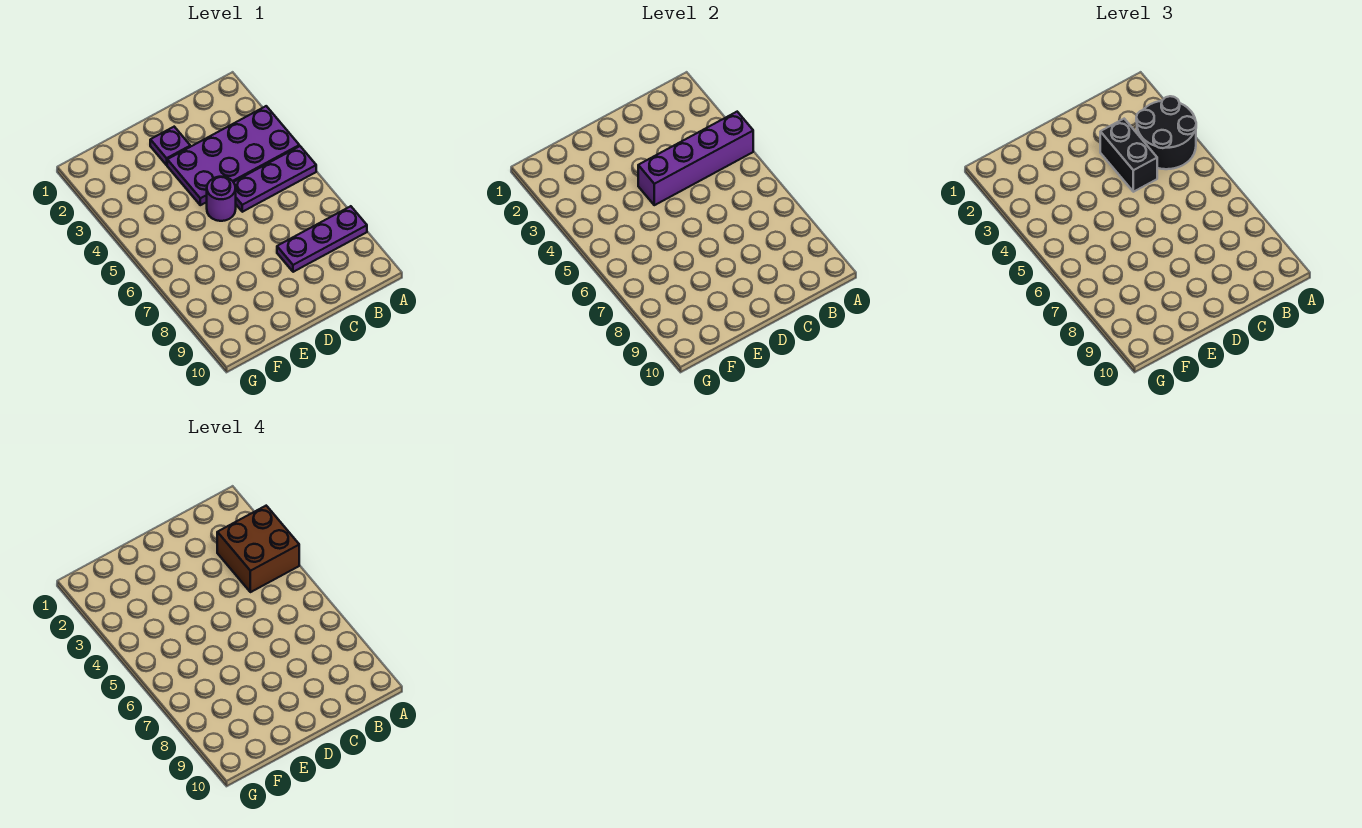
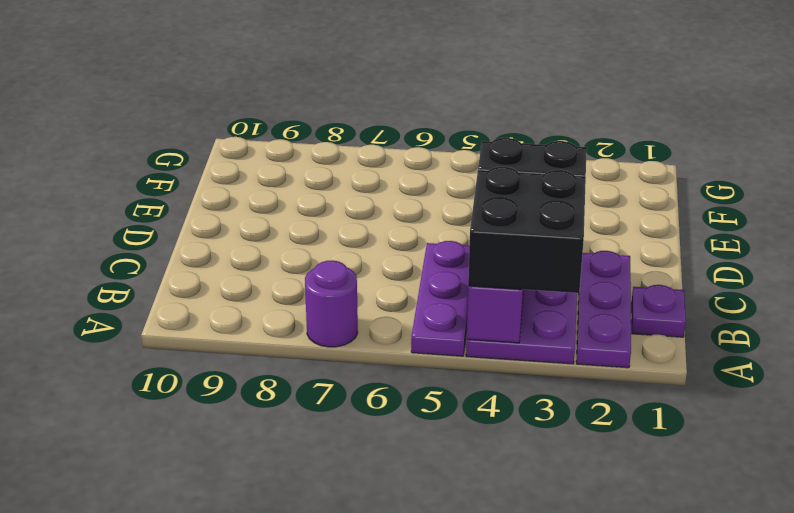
black 2x2 round brick [1136,96,1196,169] -> black 2x2 brick [468,167,586,293]
brown 2x2 brick [217,506,299,592] -> none
purple 1x3 plate [277,206,367,272] -> purple 1x3 plate moved to [576,251,631,368]
purple 1x1 plate [150,127,190,165] -> purple 1x1 plate moved to [631,285,686,337]
purple 1x1 round brick [207,177,236,221] -> purple 1x1 round brick moved to [305,260,358,347]

